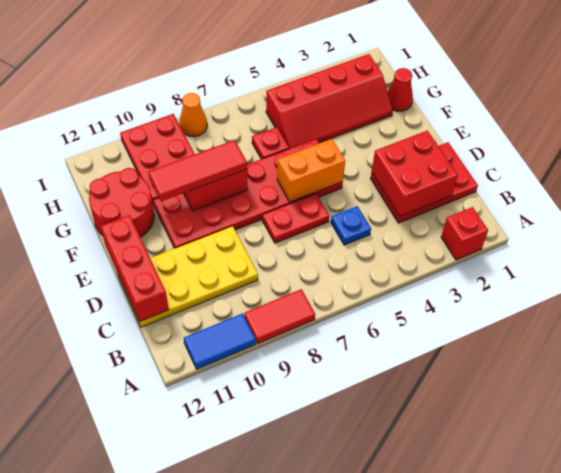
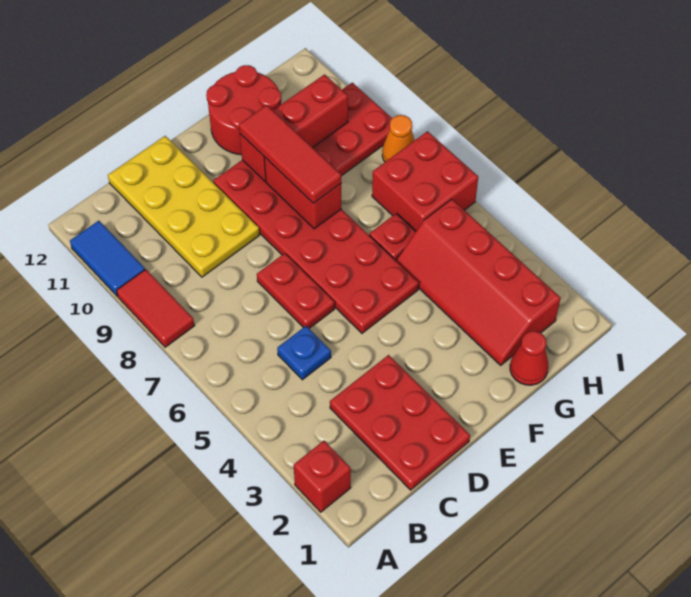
red 2x2 brick [372,131,458,216] -> red 2x2 brick moved to [372,131,478,231]
red 1x3 brick [101,215,169,321] -> red 1x3 brick moved to [240,75,348,181]
orange 1x2 brick [277,139,345,202] -> none

